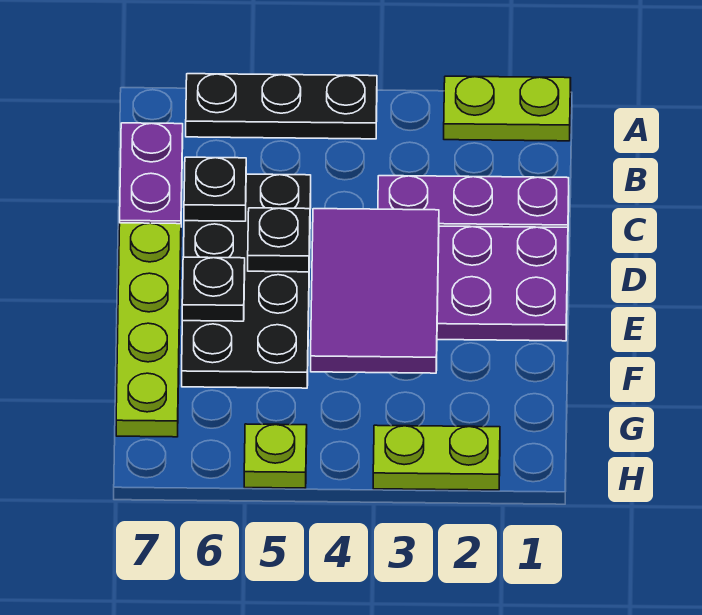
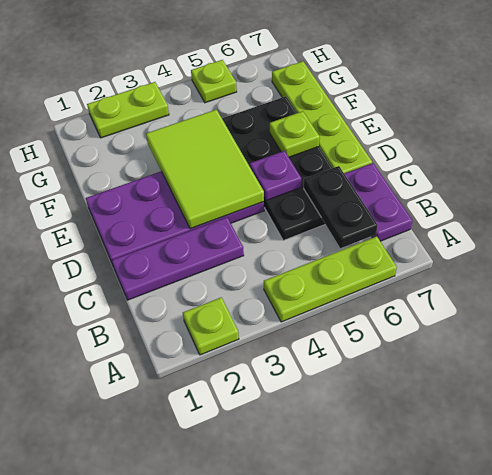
lime 1x2 plate [444,76,571,141] -> lime 1x1 plate [183,297,239,355]
black 1x3 plate [186,74,377,139] -> lime 1x3 plate [264,236,397,322]
black 1x1 plate [184,157,246,221] -> black 1x2 plate [304,166,378,248]
purple 2x3 tile [311,209,439,373] -> lime 2x3 tile [146,110,264,229]
black 1x1 plate [248,208,310,272] -> purple 1x1 plate [250,151,301,200]
black 1x1 plate [182,257,245,321] -> lime 1x1 plate [270,111,320,157]

